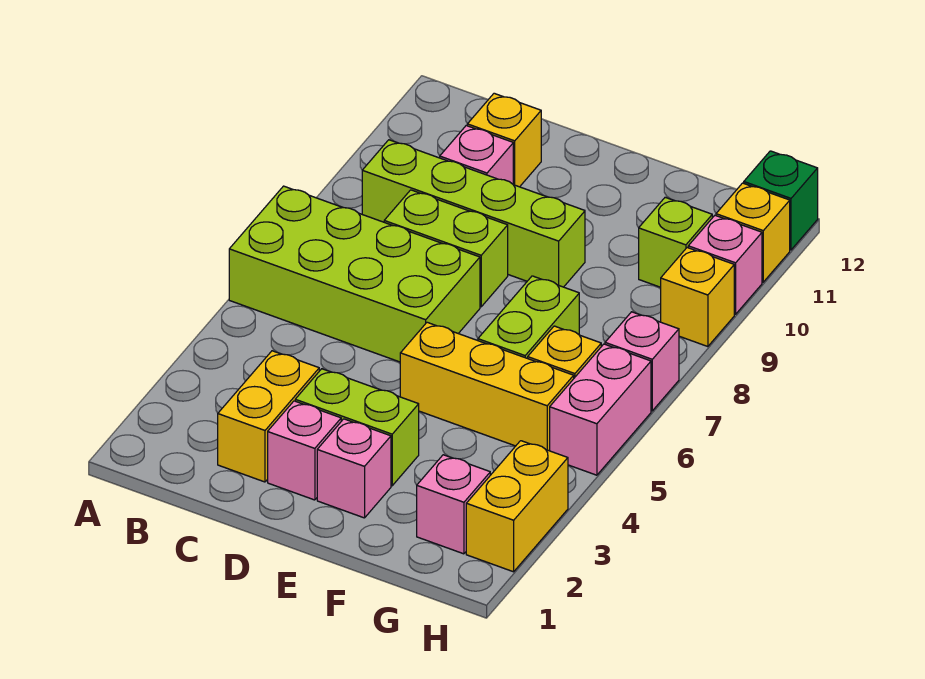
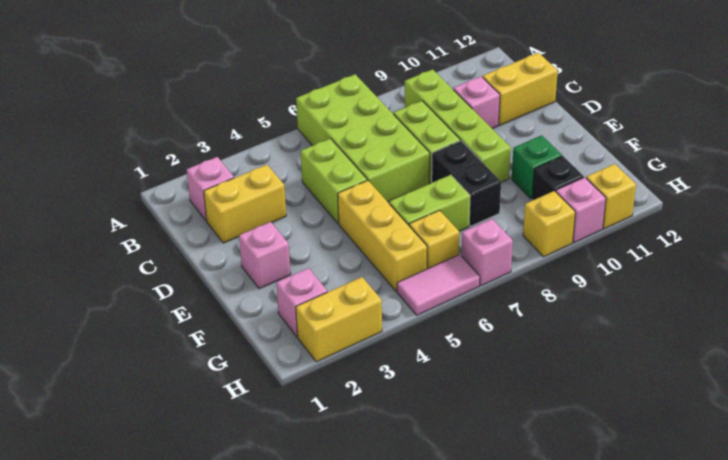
yellow 1x1 brick [467,93,541,187] -> yellow 1x2 brick [483,53,558,125]
pink 1x1 brick [268,401,341,500] -> pink 1x1 brick moved to [187,157,234,221]
lime 1x2 brick [295,369,419,486] -> lime 1x2 brick moved to [301,138,367,224]
none -> black 1x2 brick [432,141,501,226]
lime 1x1 brick [639,197,712,287] -> black 1x1 brick [532,156,584,200]
pink 1x2 brick [550,344,651,475] -> pink 1x2 tile [397,254,480,315]
green 1x1 brick [744,151,818,250] -> green 1x1 brick moved to [512,135,562,199]

